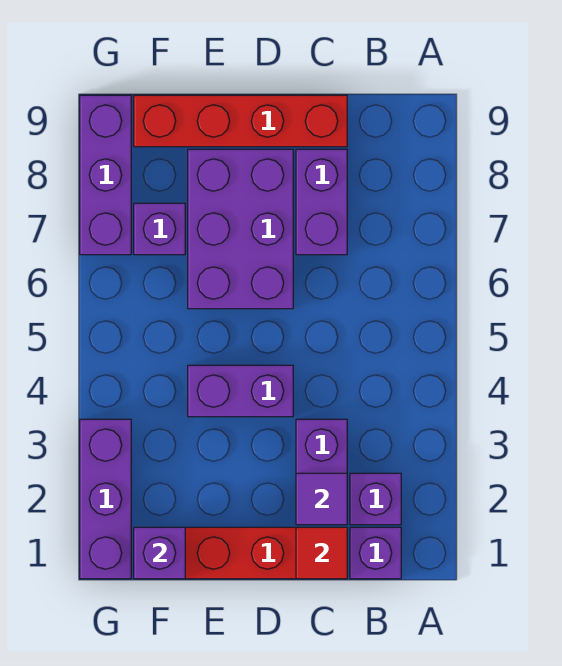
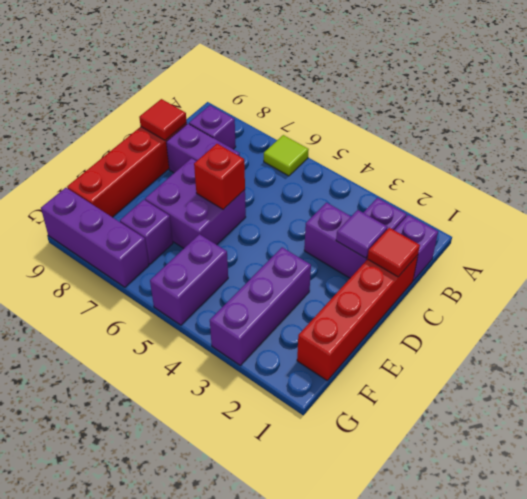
none -> lime 1x1 tile [264,135,309,176]
none -> red 1x1 tile [139,99,187,140]
purple 1x2 brick [188,365,293,417] -> purple 1x2 brick moved to [150,234,228,325]
purple 2x3 brick [188,149,293,309] -> purple 2x2 brick [145,158,246,248]
none -> red 1x1 brick [194,144,245,209]
purple 1x1 brick [134,527,185,579] -> purple 1x1 brick moved to [189,105,236,149]
purple 1x3 brick [80,419,131,579] -> purple 1x3 brick turned to [210,247,311,365]

